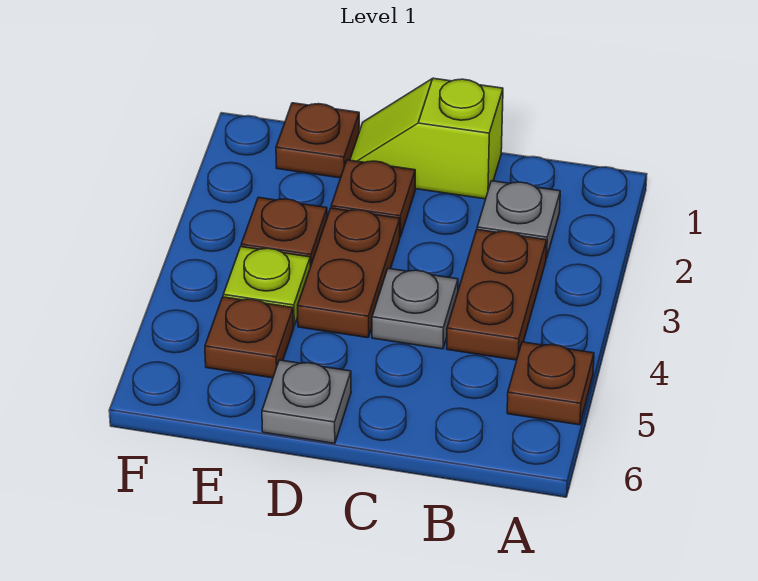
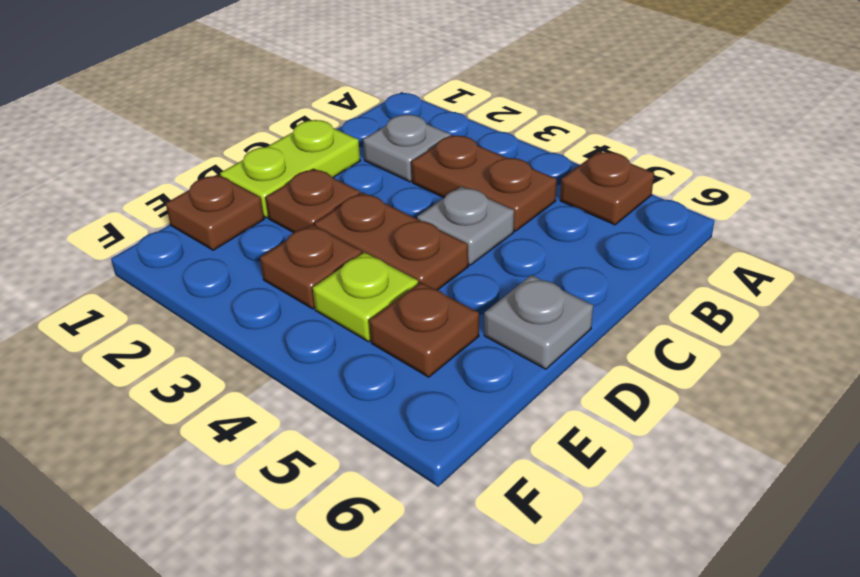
lime 1x2 slope [350,78,503,199] -> lime 1x2 plate [220,120,360,218]

